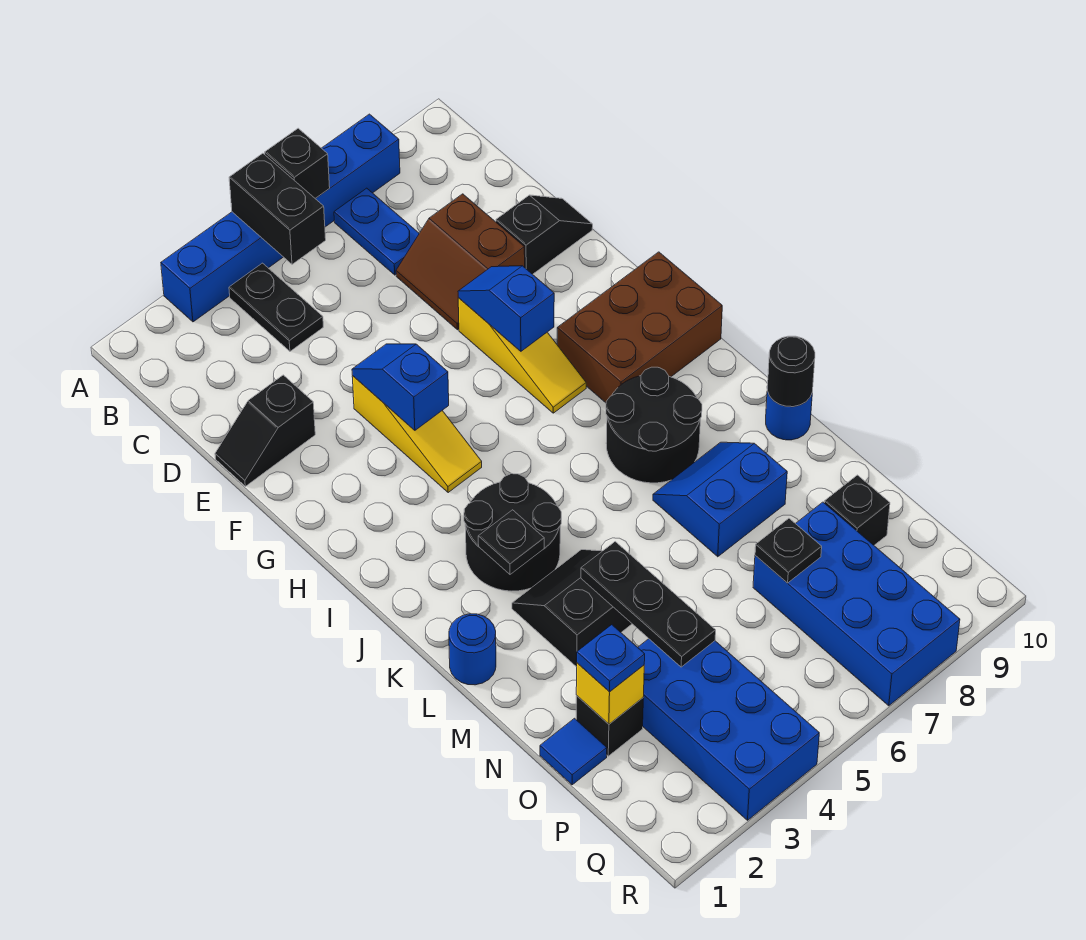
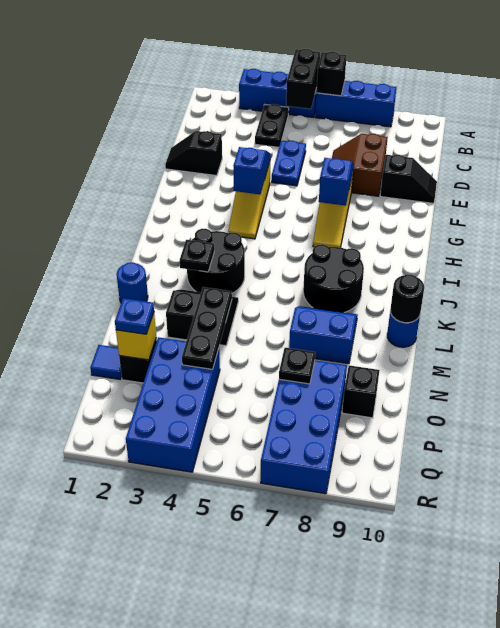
blue 1x2 plate [334,188,419,275] -> blue 1x2 plate moved to [272,141,306,186]
brown 2x3 brick [557,252,722,403] -> none

